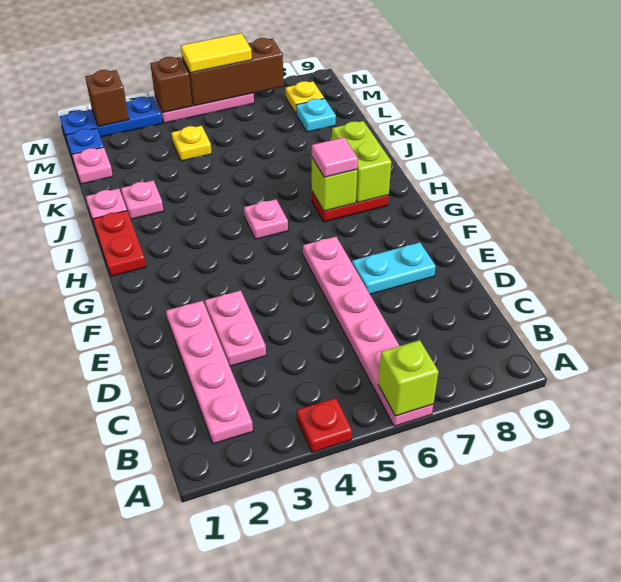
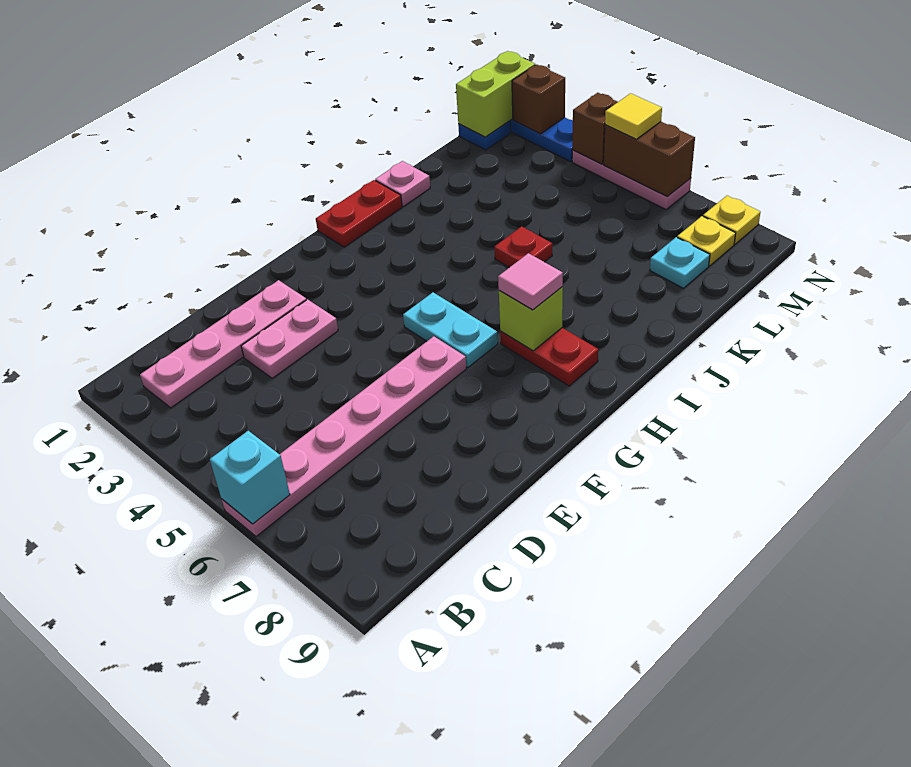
red 1x1 plate [297,398,352,452] -> red 1x1 plate moved to [494,226,552,267]
lime 1x1 brick [378,340,439,416] -> cyan 1x1 brick [210,431,290,524]
cyan 1x2 plate [352,242,436,294] -> cyan 1x2 plate moved to [403,292,498,367]
pink 1x1 plate [244,199,288,239] -> none
lime 1x2 brick [332,121,391,203] -> lime 1x2 brick moved to [456,51,535,137]
pink 1x1 plate [121,180,164,219] -> none
pink 1x1 plate [72,147,113,184] -> none
yellow 1x1 plate [171,126,212,161] -> yellow 1x1 plate moved to [703,196,760,244]
brown 1x3 brick [182,38,283,106] -> brown 1x2 brick [604,122,695,197]
yellow 1x2 tile [181,33,252,73] -> yellow 1x1 tile [605,93,662,139]

